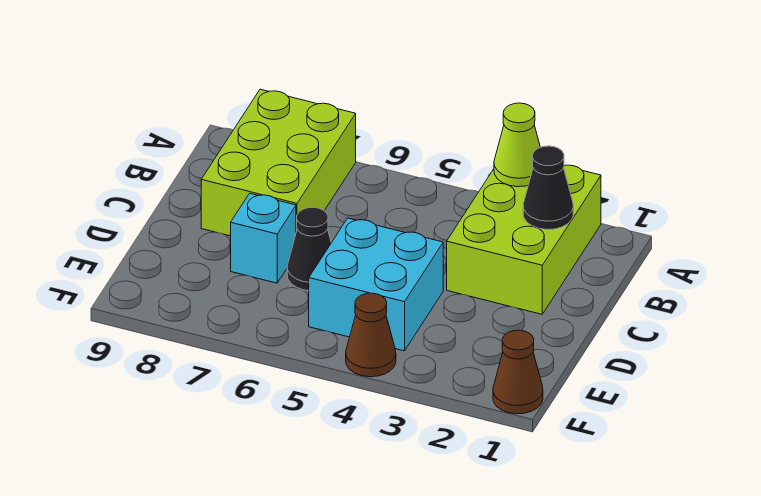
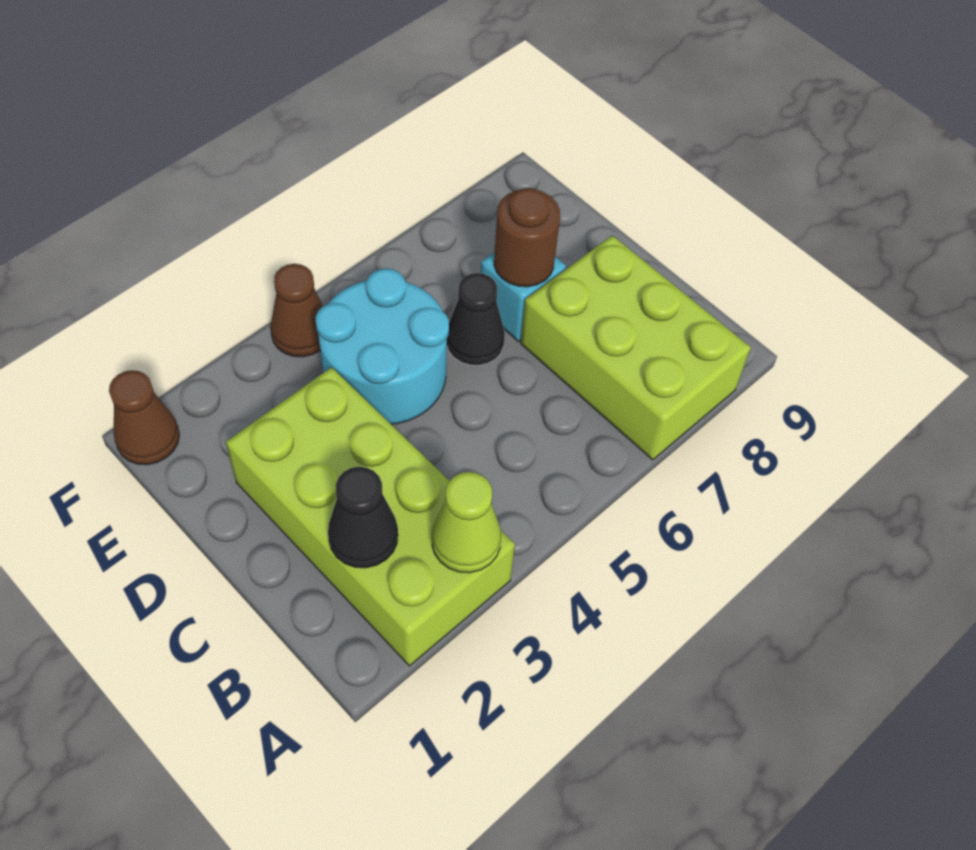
lime 2x3 brick [447,165,601,314] -> lime 2x4 brick [226,367,515,666]
cyan 2x2 brick [309,218,443,351] -> cyan 2x2 round brick [316,268,449,424]
none -> brown 1x1 round brick [494,188,560,287]

